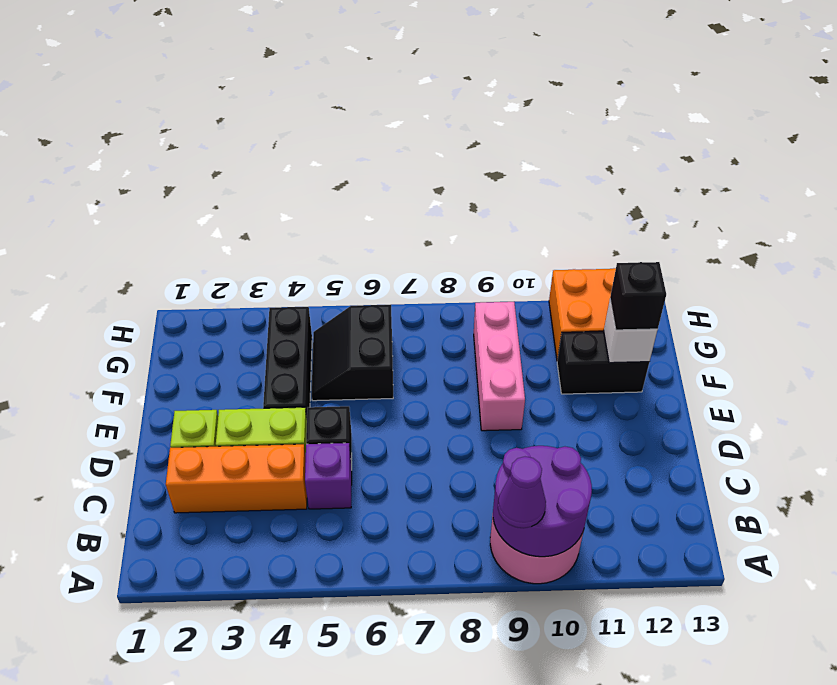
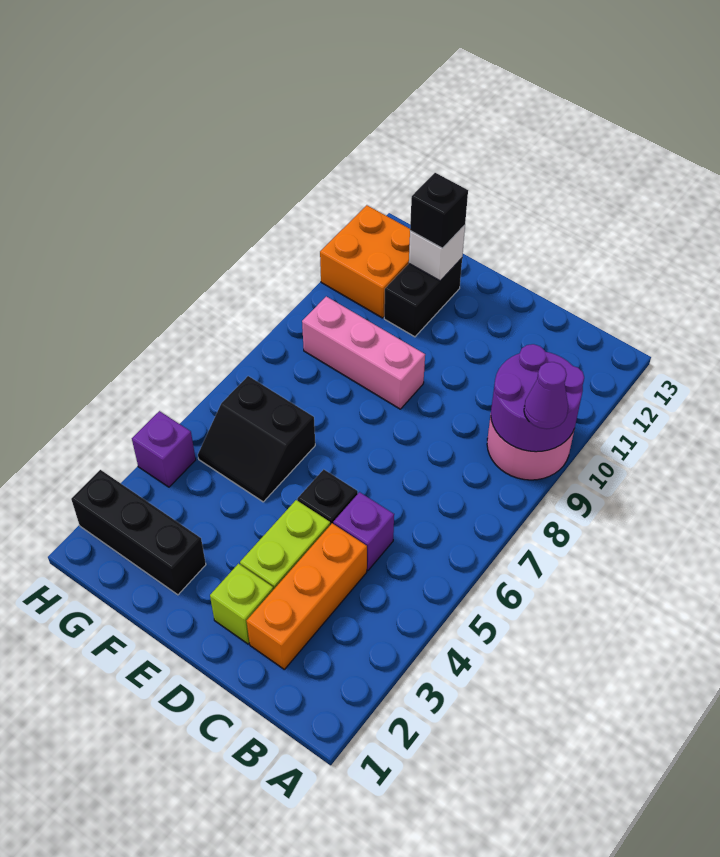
black 1x3 brick [263,307,312,417] -> black 1x3 brick moved to [71,470,206,595]
none -> purple 1x1 brick [132,411,196,487]

